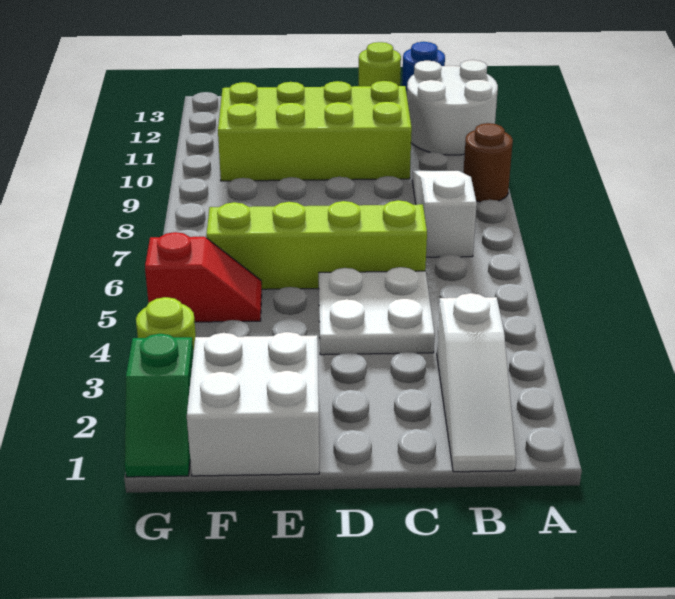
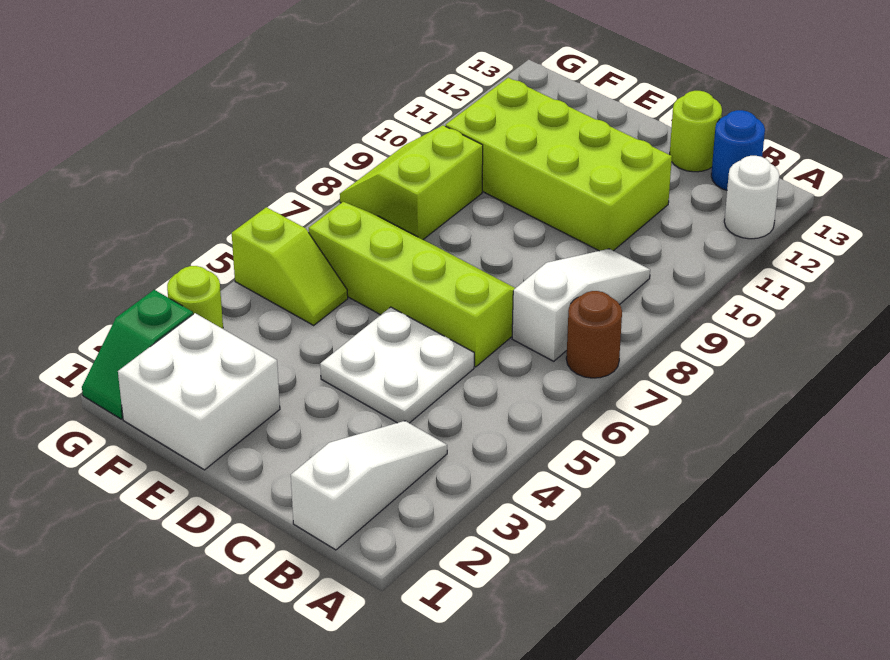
brown 1x1 round brick [463,123,513,202] -> brown 1x1 round brick moved to [566,291,622,378]
white 2x2 round brick [407,60,498,155] -> white 1x1 round brick [724,156,779,239]
white 1x3 slope [437,293,516,472] -> white 1x3 slope turned to [291,421,447,550]
red 1x2 slope [145,232,262,322] -> lime 1x2 slope [232,207,348,325]
none -> lime 2x2 slope [340,125,483,239]

